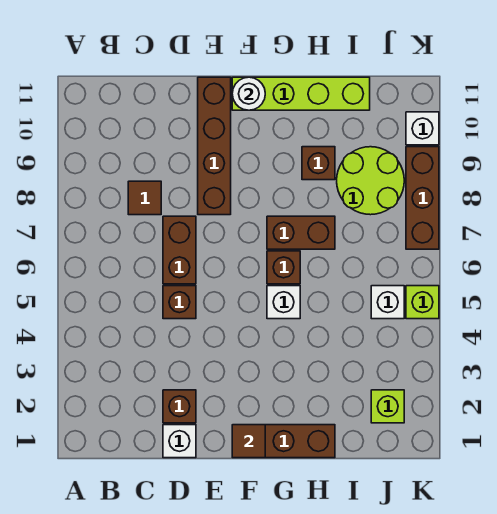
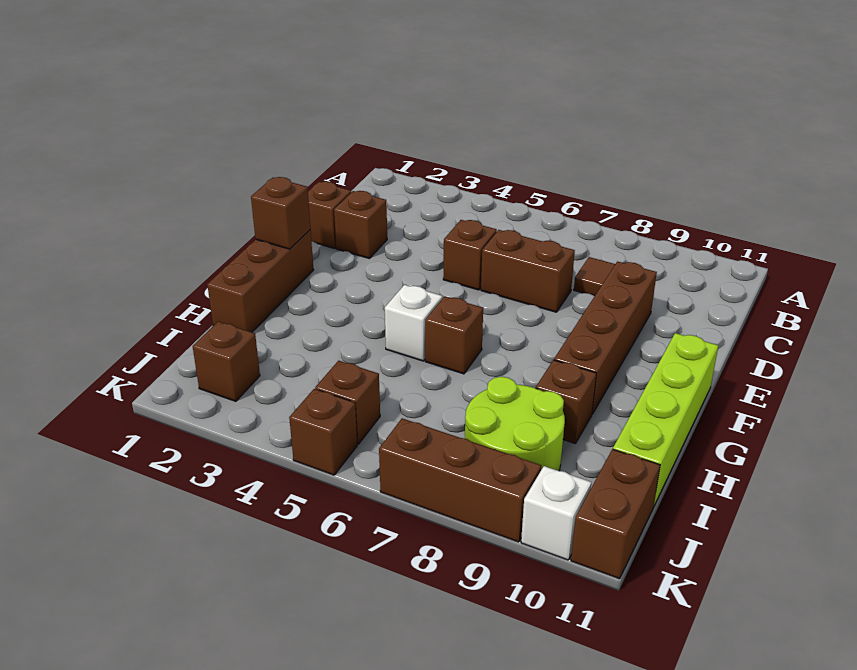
white 1x1 brick [163,425,196,458] -> brown 1x1 brick [308,182,351,248]
brown 1x4 brick [198,77,231,215] -> brown 1x4 brick turned to [554,262,657,414]
brown 1x1 tile [232,425,265,458] -> brown 1x1 brick [251,177,311,249]
white 1x1 round brick [232,77,265,110] -> none
brown 1x2 brick [267,216,335,249] -> brown 1x2 brick moved to [571,449,660,579]
lime 1x1 brick [371,390,404,423] -> brown 1x1 brick [193,322,260,401]
white 1x1 brick [371,286,404,319] -> brown 1x1 brick [315,361,380,444]
lime 1x1 brick [406,286,439,319] -> brown 1x1 brick [289,389,357,475]

